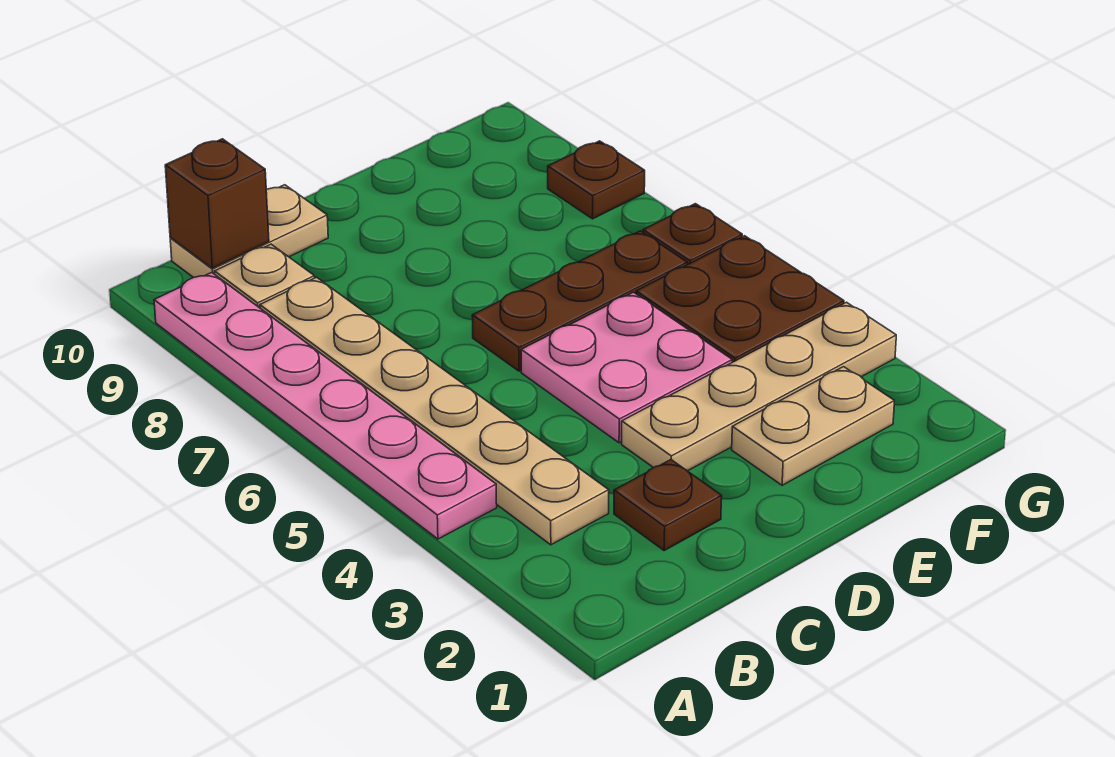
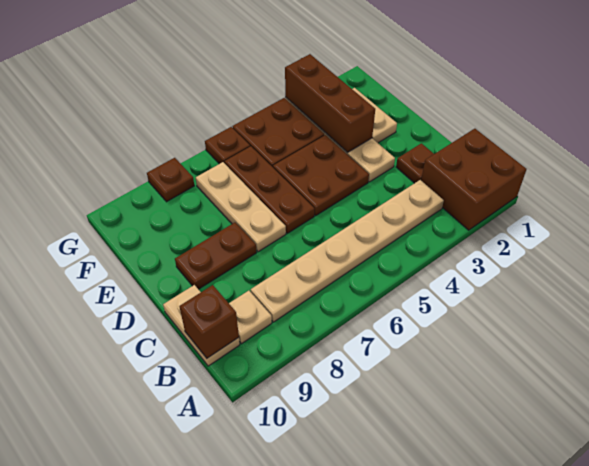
none -> brown 2x2 brick [421,129,527,230]
pink 1x6 plate [154,272,497,539] -> none
pink 2x2 plate [521,292,732,443] -> brown 2x2 plate [273,135,369,216]
none -> tan 1x3 plate [196,162,286,252]
none -> brown 1x2 plate [175,223,257,289]
none -> brown 1x3 brick [285,54,375,152]

